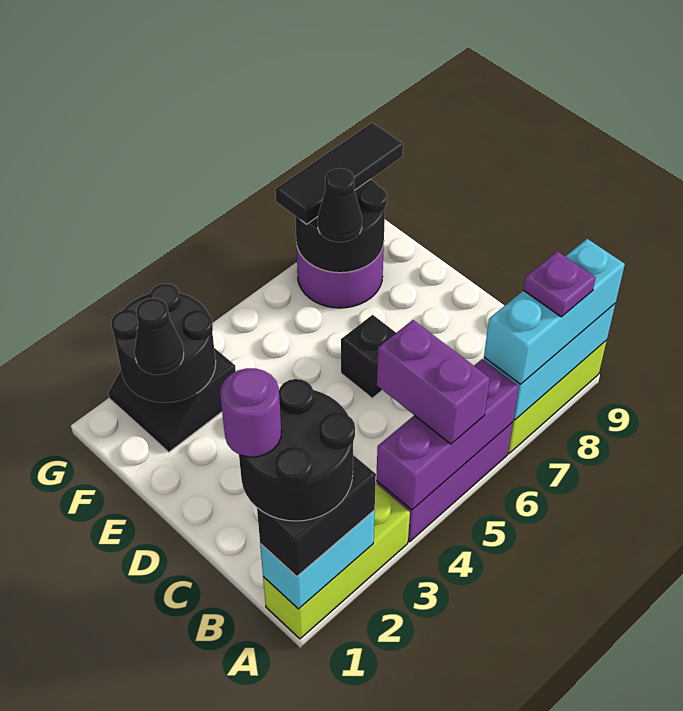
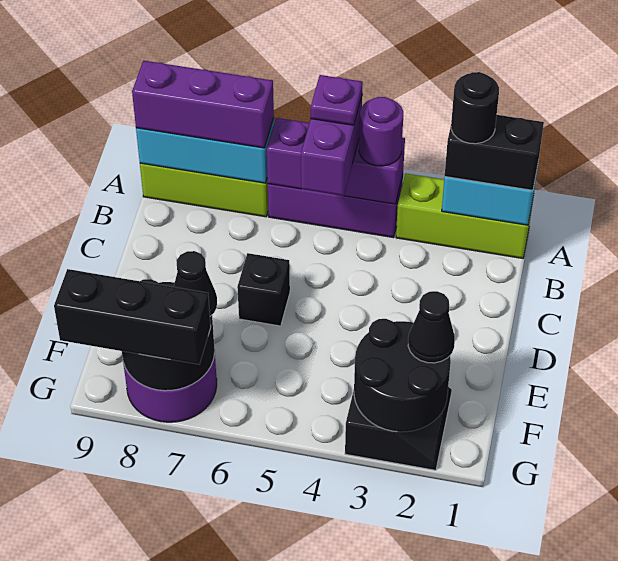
black 2x2 round brick [239,379,355,521] -> black 1x1 round brick [451,72,499,144]
cyan 1x3 brick [484,239,625,384] -> purple 1x3 brick [132,61,274,148]
purple 1x1 plate [523,251,596,317] -> purple 1x1 plate moved to [311,75,363,125]
purple 1x1 round brick [220,368,281,457] -> purple 1x1 round brick moved to [359,97,403,166]
black 1x3 tile [276,123,403,224] -> black 1x3 brick [54,269,211,364]

